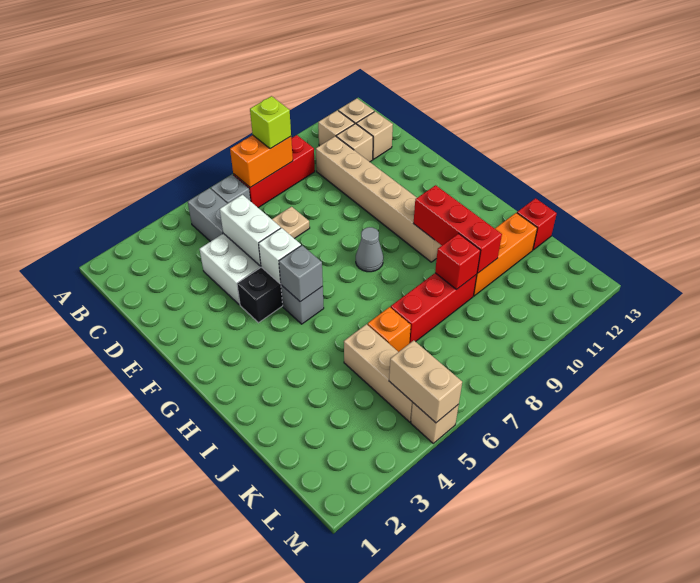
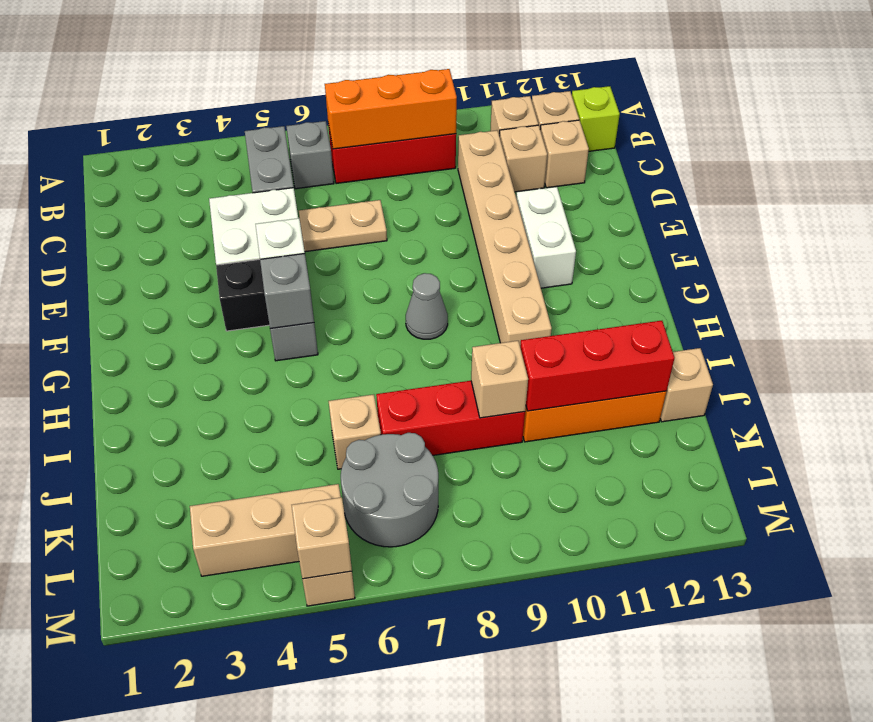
orange 1x2 brick [230,135,293,188] -> orange 1x3 brick [325,69,457,149]
lime 1x1 brick [250,96,291,149] -> lime 1x1 brick moved to [572,86,620,151]
white 1x2 brick [220,195,281,266] -> white 1x2 brick moved to [516,187,576,288]
red 1x3 brick [413,185,502,273] -> red 1x3 brick turned to [520,321,675,411]
tan 1x3 brick [344,324,413,422] -> tan 1x3 brick turned to [190,484,341,576]
orange 1x1 brick [368,307,411,352] -> tan 1x1 brick [329,394,381,469]
red 1x1 brick [435,234,480,289] -> tan 1x1 brick [471,341,528,418]
red 1x1 brick [517,198,557,250] -> tan 1x1 brick [660,348,713,422]
none -> grey 2x2 round brick [341,433,438,547]
tan 1x2 brick [389,340,462,423] -> tan 1x1 brick [292,497,352,579]

